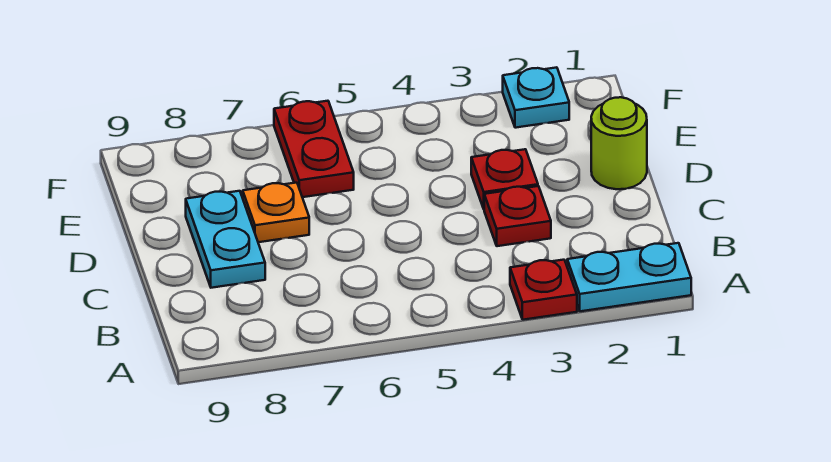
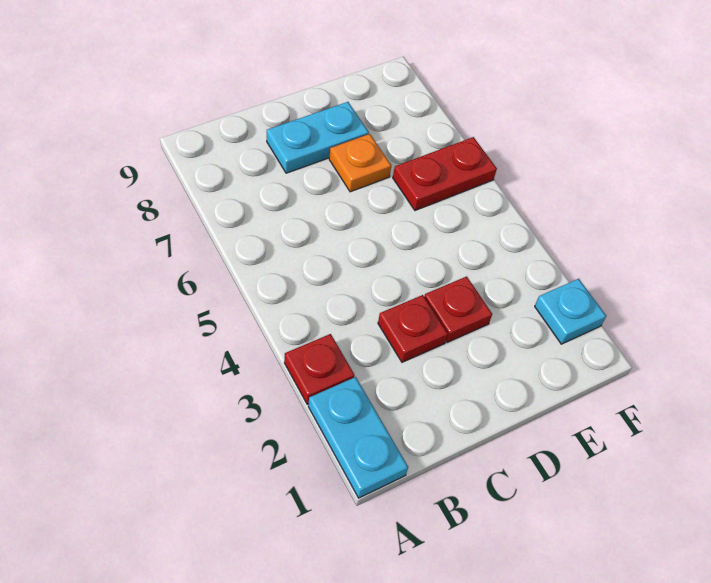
lime 1x1 round brick [591,97,647,189] -> none

